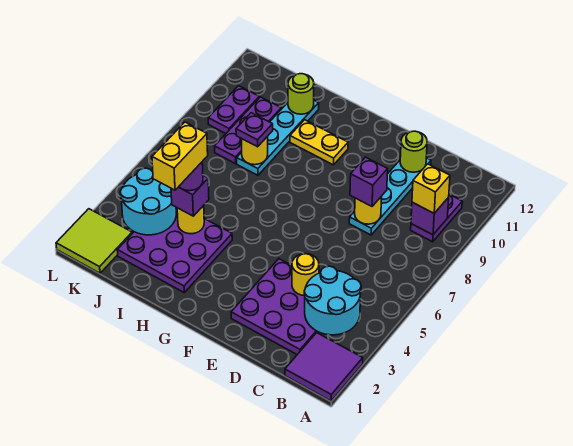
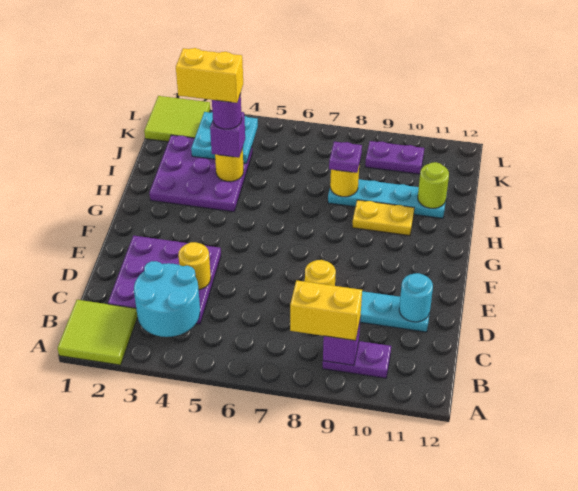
purple 2x2 tile [285,333,363,401] -> lime 2x2 tile [58,300,138,365]
yellow 1x1 brick [412,164,450,213] -> yellow 1x2 brick [290,280,362,340]
purple 1x1 brick [350,157,388,206] -> none
lime 1x1 round brick [400,131,427,172] -> cyan 1x1 round brick [399,273,433,322]
yellow 1x2 plate [290,120,348,165] -> yellow 1x2 plate turned to [352,200,414,236]
cyan 2x2 round brick [120,168,176,235] -> cyan 2x2 plate [191,112,258,163]
purple 1x3 plate [214,97,281,164] -> none

